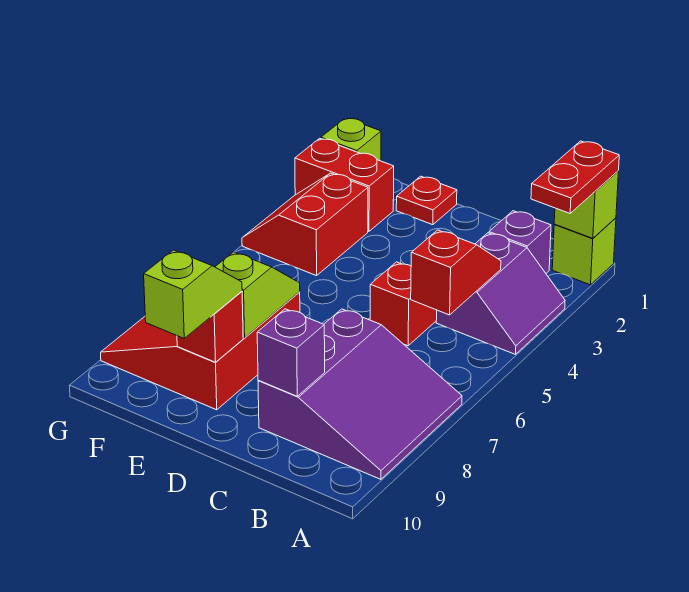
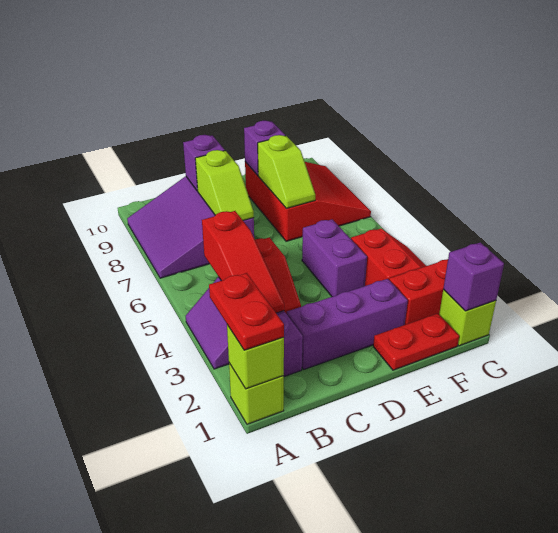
red 1x2 slope [411,230,501,315] -> red 1x3 slope [202,211,284,313]
none -> purple 1x3 brick [287,279,408,370]
red 1x1 plate [396,176,457,225] -> red 1x2 plate [373,313,459,370]
none -> purple 1x2 brick [302,219,367,297]
red 1x1 brick [177,292,243,362] -> purple 1x1 brick [244,121,285,175]
lime 1x2 slope [144,250,242,338] -> lime 1x2 slope moved to [195,150,254,221]
none -> purple 1x1 brick [443,242,504,311]

